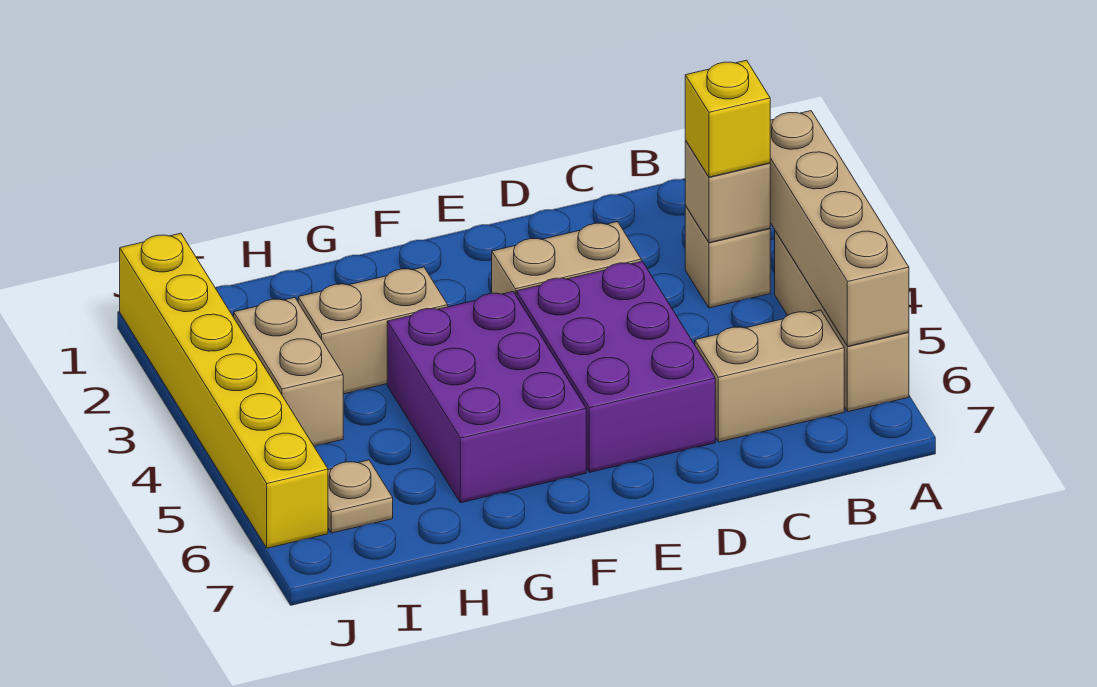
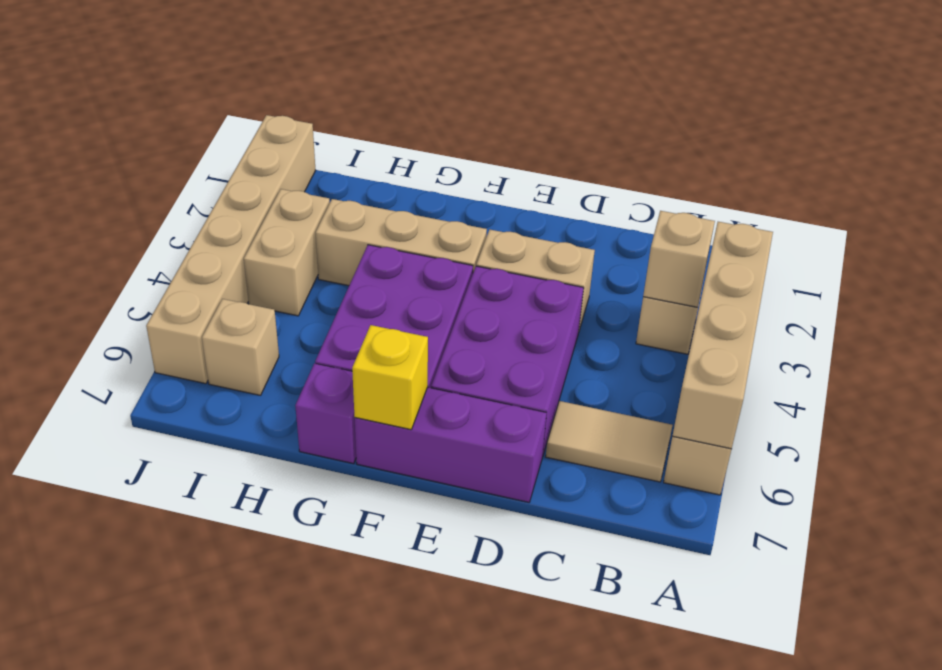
yellow 1x1 brick [685,60,770,177] -> yellow 1x1 brick moved to [352,325,428,430]
tan 1x2 brick [695,310,844,442] -> tan 1x2 tile [546,401,672,482]
none -> purple 1x3 brick [355,387,547,502]
tan 1x2 brick [298,267,448,394] -> tan 1x3 brick [315,199,487,286]
none -> purple 1x1 brick [295,363,356,464]
tan 1x1 plate [328,460,393,533] -> tan 1x1 brick [202,299,279,395]
yellow 1x6 brick [120,233,328,548] -> tan 1x6 brick [146,115,316,384]

